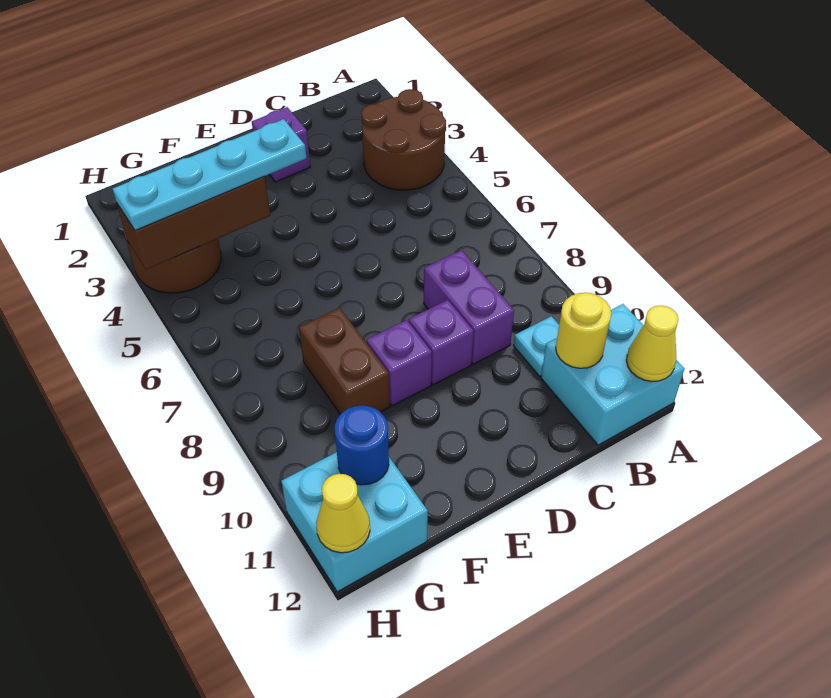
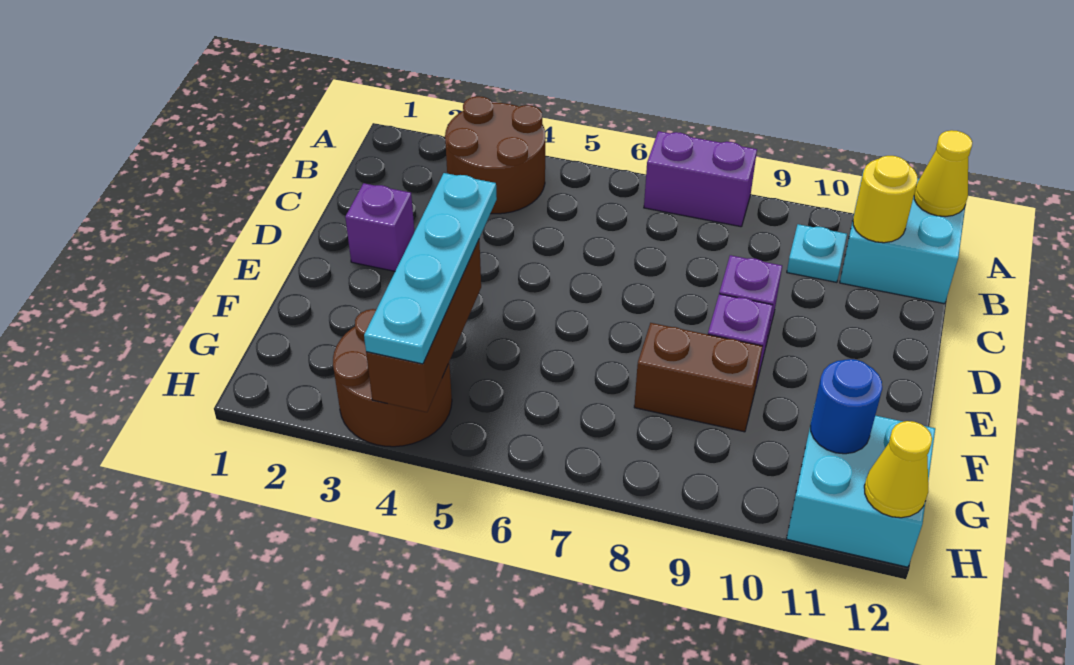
purple 1x2 brick [424,250,514,364] -> purple 1x2 brick moved to [644,131,757,227]

